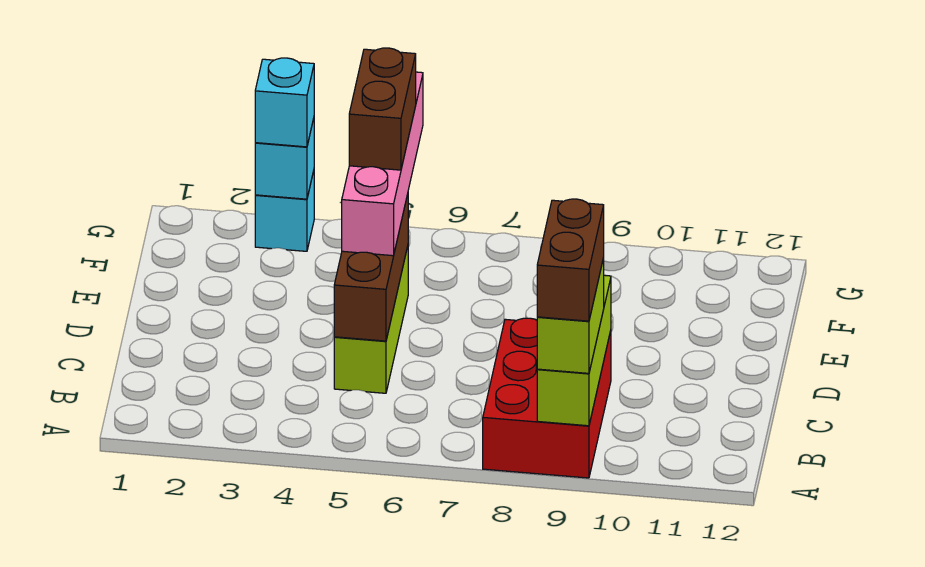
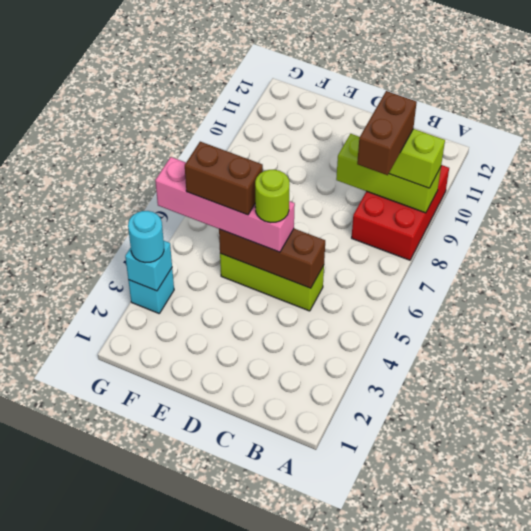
red 2x3 brick [483,318,611,478] -> red 2x3 brick turned to [352,165,449,260]
brown 1x2 brick [537,199,604,321] -> brown 1x2 brick turned to [357,91,417,175]
none -> lime 1x1 round brick [255,170,290,223]
cyan 1x1 brick [255,58,314,147] -> cyan 1x1 round brick [128,211,164,263]

